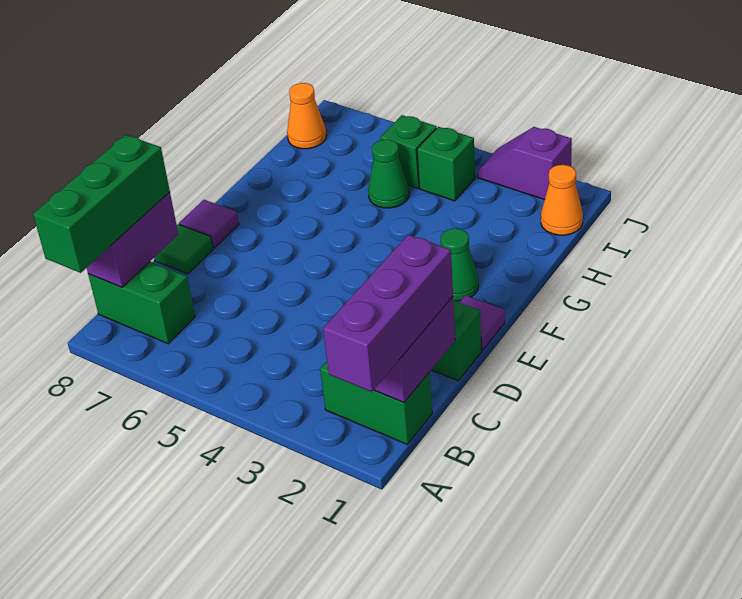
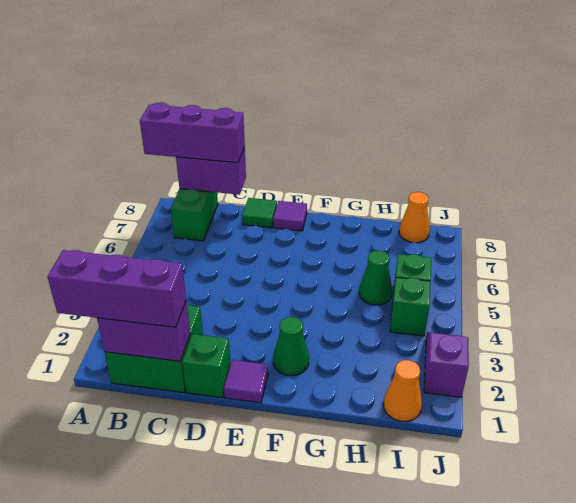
green 1x3 brick [33,135,170,273] -> purple 1x3 brick [140,102,245,163]
green 1x2 brick [320,361,432,445] -> green 2x2 brick [105,305,203,393]

